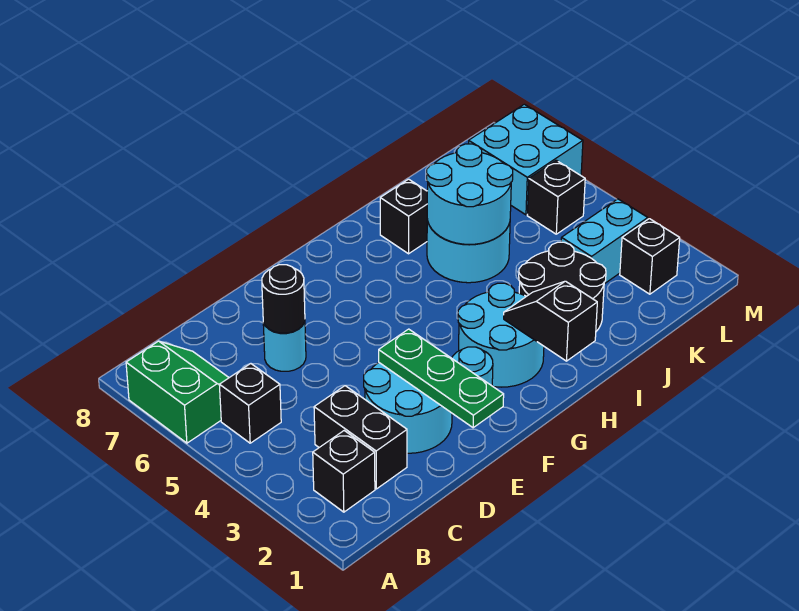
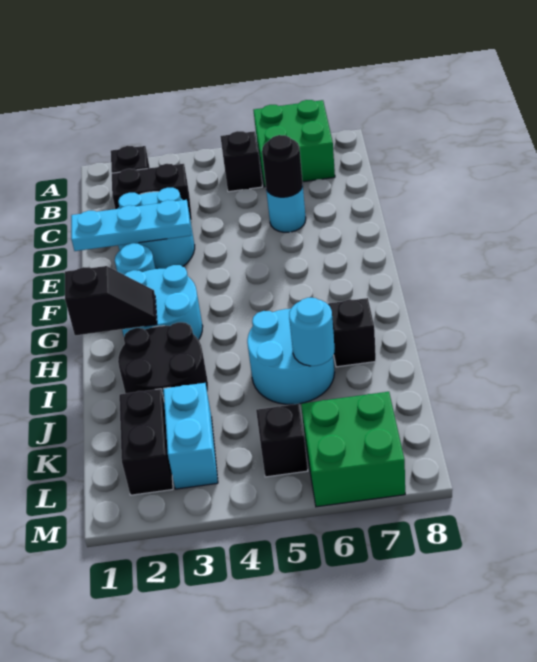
green 2x2 slope [126,341,229,443] -> green 2x2 brick [253,100,335,187]
green 1x3 plate [379,329,504,428] -> cyan 1x3 plate [71,200,191,251]
cyan 2x2 round brick [427,144,513,244] -> cyan 1x1 round brick [289,298,335,366]
black 1x1 brick [620,219,680,294] -> black 1x2 brick [119,389,173,495]
cyan 2x2 brick [469,104,583,215] -> green 2x2 brick [301,392,405,507]

